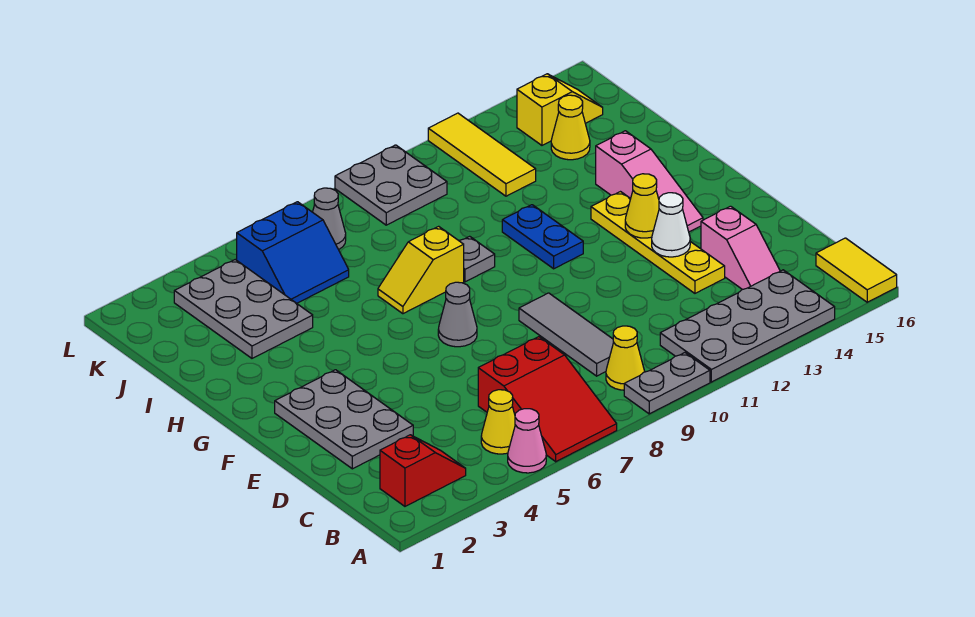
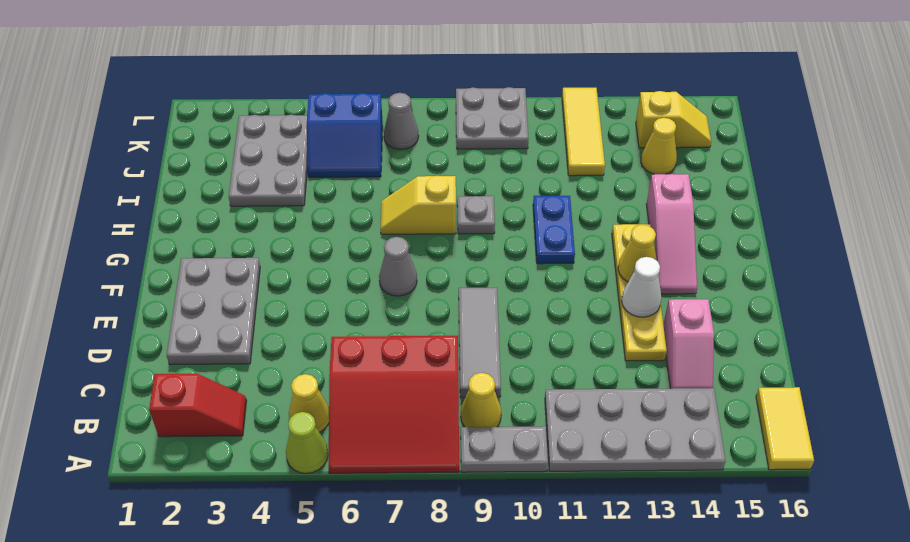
pink 1x1 cone [508,409,546,473] -> lime 1x1 cone [286,412,328,474]
red 2x3 slope [478,337,617,462] -> red 3x3 slope [329,336,459,473]

